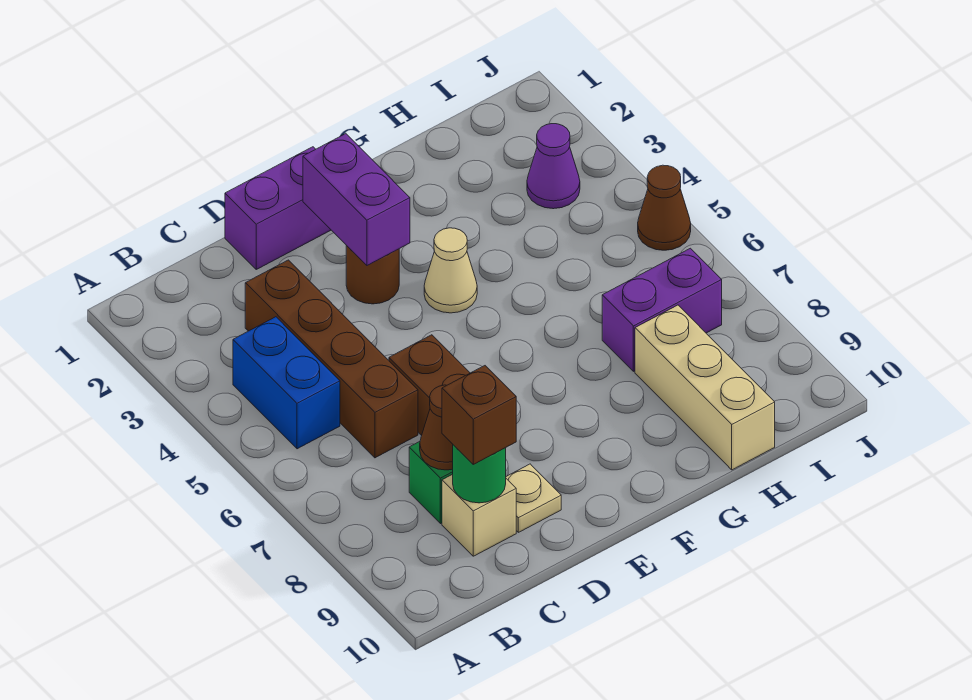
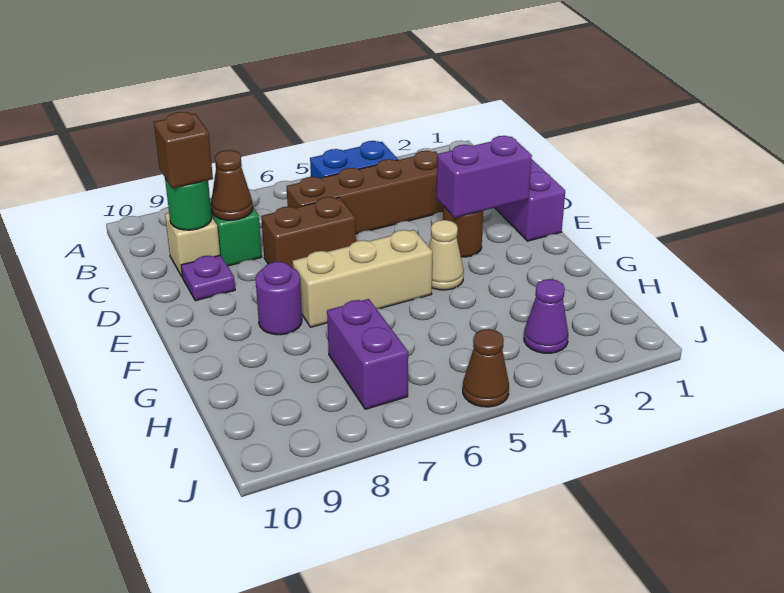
tan 1x1 plate [506,464,561,532] -> purple 1x1 plate [181,255,235,301]
none -> purple 1x1 round brick [256,262,302,335]
tan 1x3 brick [635,305,775,470] -> tan 1x3 brick moved to [293,230,432,327]

